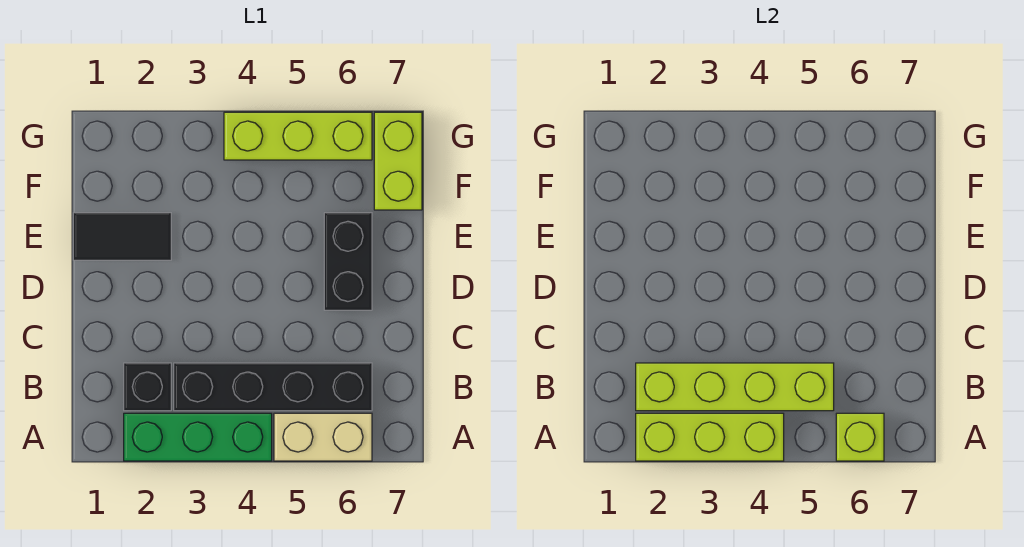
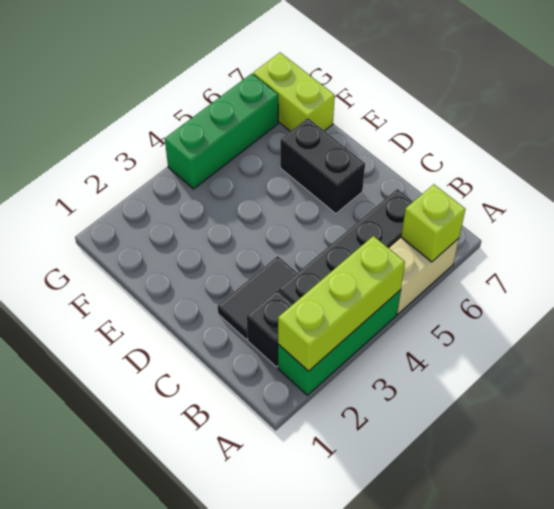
lime 1x4 brick [636,363,834,411] -> none
black 1x2 tile [73,213,171,260] -> black 1x2 tile moved to [218,256,297,339]
lime 1x3 brick [224,112,372,160] -> green 1x3 brick [165,74,278,189]

